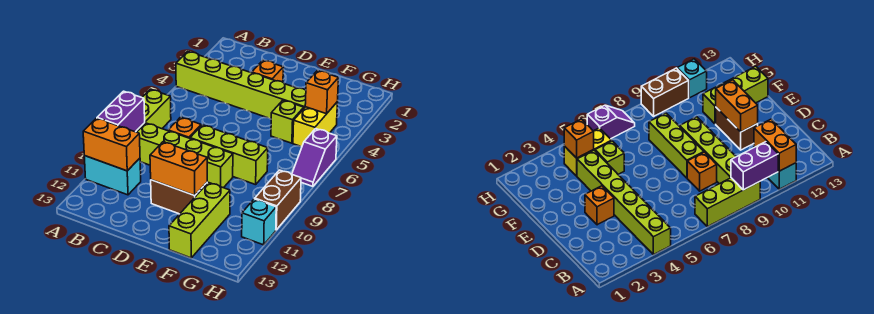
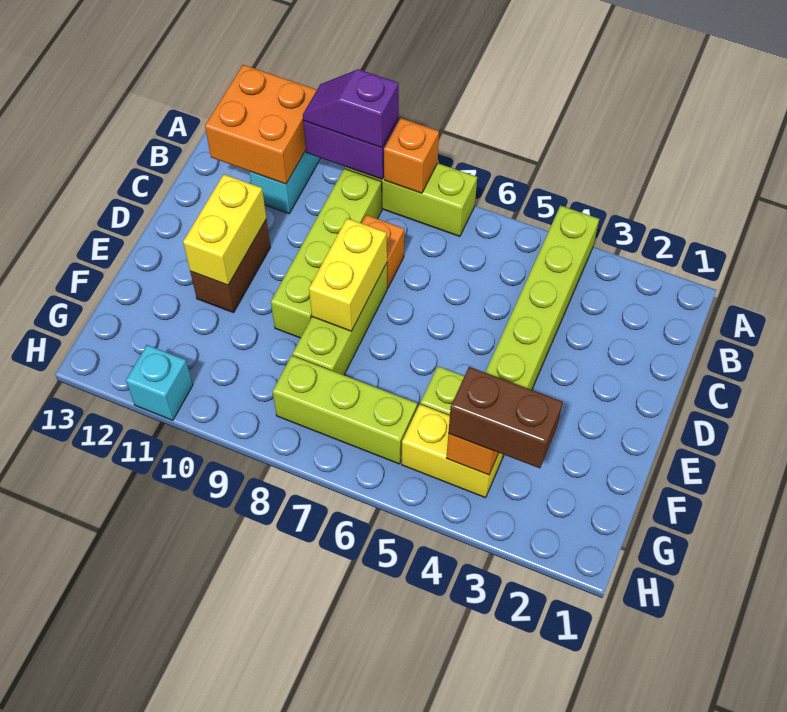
orange 1x2 brick [83,118,140,171] -> orange 2x2 brick [205,65,317,184]
orange 1x1 brick [252,60,283,82] -> orange 1x1 brick moved to [384,118,439,193]
none -> yellow 1x2 brick [309,218,387,331]
orange 1x2 brick [150,142,207,195] -> yellow 1x2 brick [183,174,266,285]
lime 1x3 brick [169,183,230,258] -> lime 1x3 brick moved to [273,356,417,464]
purple 1x2 slope [292,129,337,186] -> purple 1x2 slope moved to [303,69,399,148]
brown 1x2 brick [255,170,301,230] -> brown 1x2 brick moved to [448,367,563,468]

